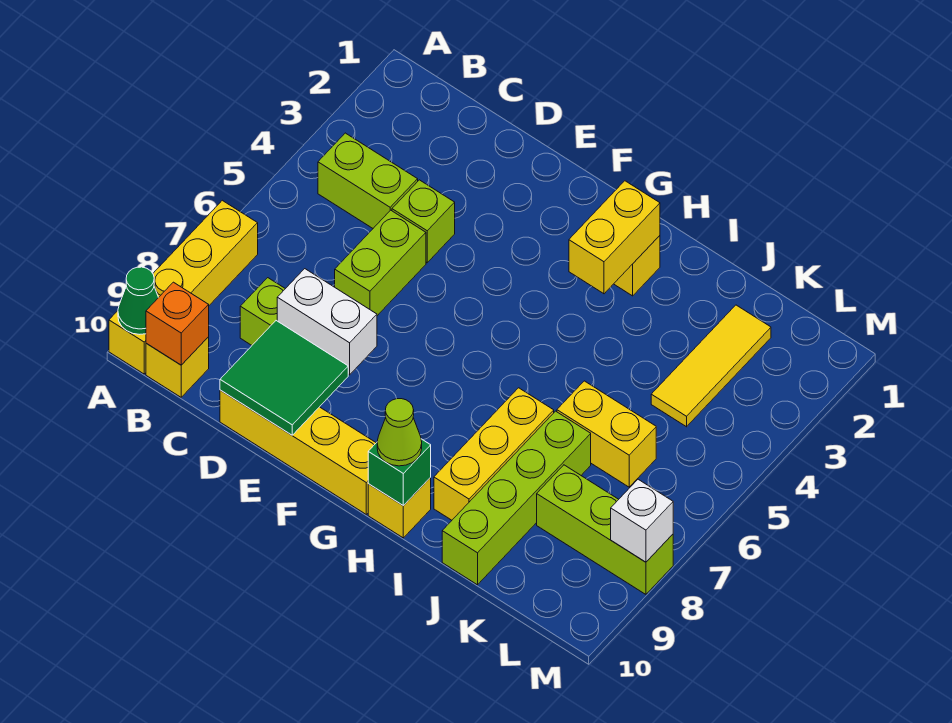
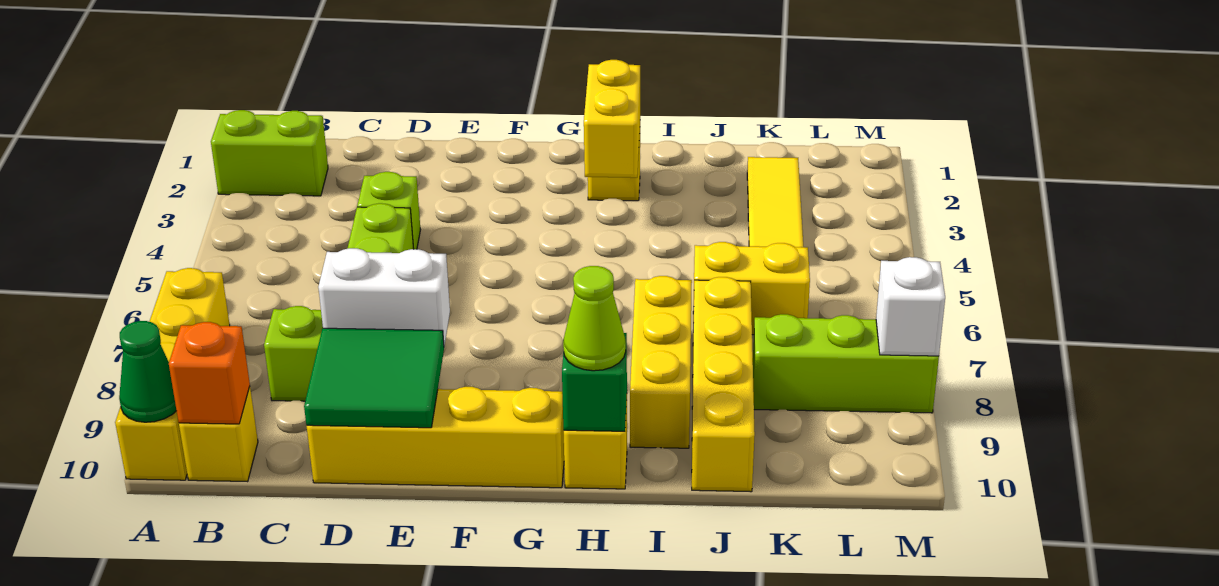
lime 1x2 brick [318,133,418,228] -> lime 1x2 brick moved to [211,110,328,196]
lime 1x4 brick [442,411,591,585] -> yellow 1x4 brick [692,277,755,492]

